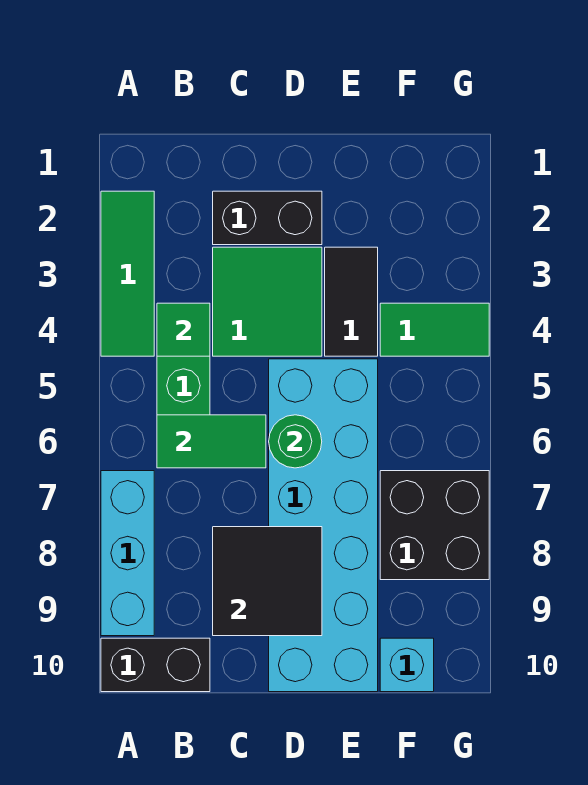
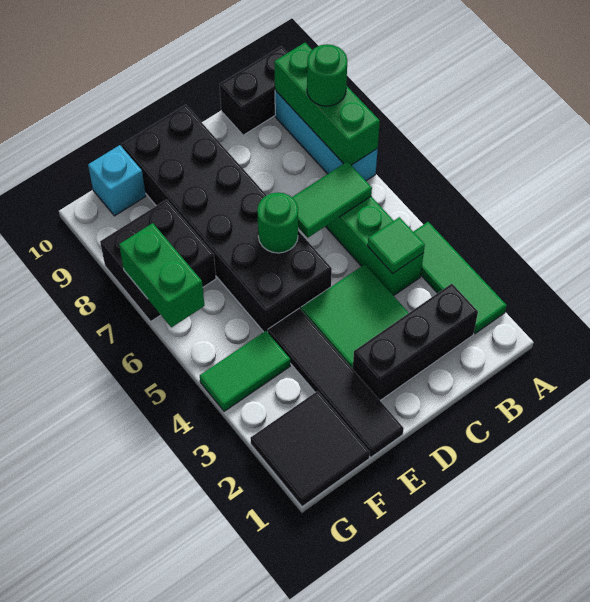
none -> green 1x3 brick [274,43,380,165]
none -> green 1x1 round brick [307,44,347,106]
black 1x2 brick [213,191,322,245] -> black 1x3 brick [353,284,478,401]
black 2x2 tile [213,527,322,636] -> black 2x2 tile moved to [250,391,370,507]
cyan 2x6 brick [269,359,378,692] -> black 2x6 brick [122,105,332,332]
black 1x2 tile [325,247,378,356] -> black 1x4 tile [268,308,404,457]
none -> green 1x2 brick [119,223,205,327]

